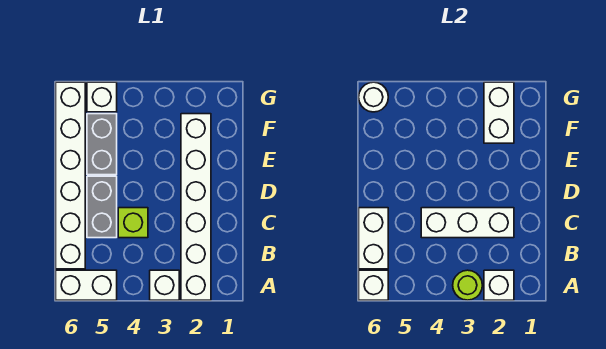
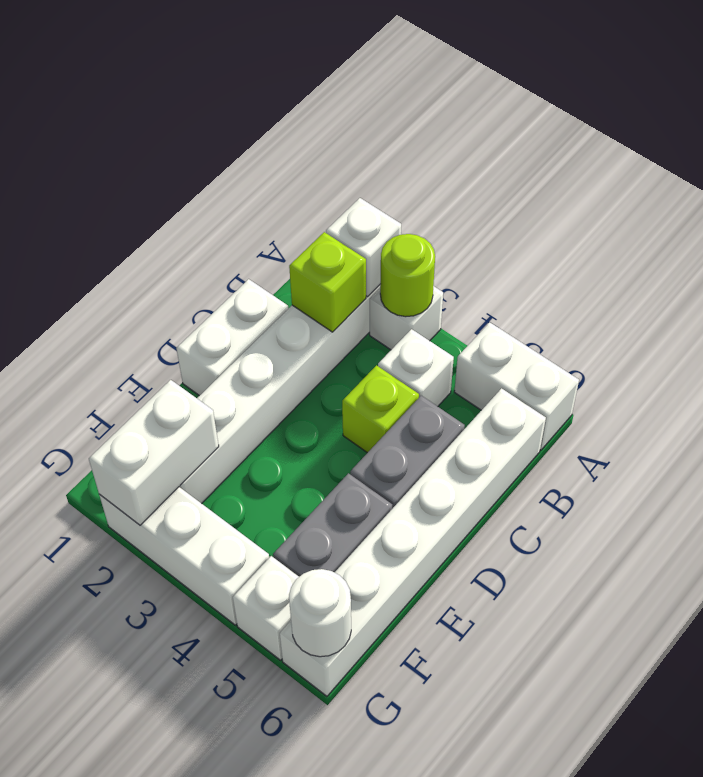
white 1x1 brick [359,270,388,300] -> white 1x1 brick moved to [378,329,454,406]
none -> lime 1x1 brick [289,232,366,332]
white 1x2 brick [359,208,388,269] -> white 1x2 brick moved to [176,279,288,396]
white 1x3 brick [421,208,514,238] -> white 1x3 brick moved to [99,487,269,625]

